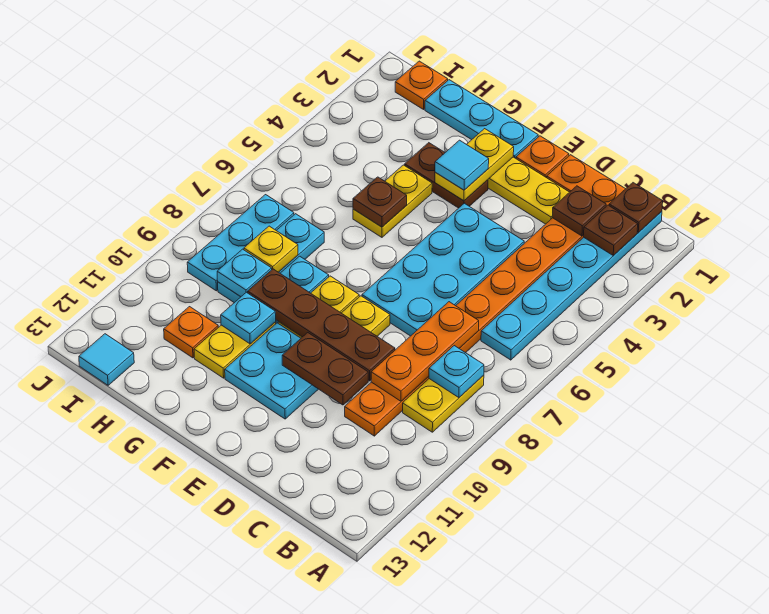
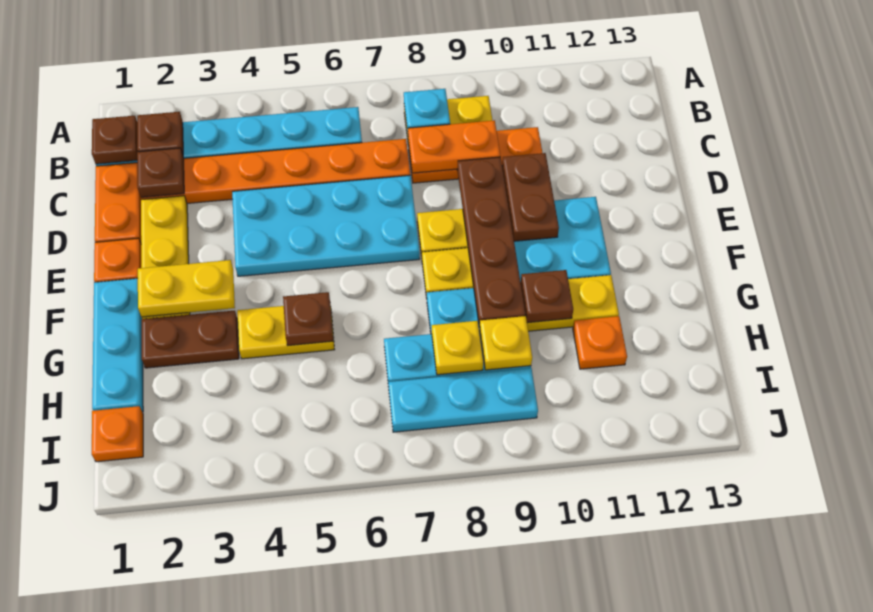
orange 1x3 plate [371,302,479,401] -> orange 1x2 plate [408,120,500,173]
brown 1x2 plate [405,143,488,208] -> brown 1x2 plate turned to [142,311,239,368]
cyan 1x1 tile [435,140,489,190] -> none
cyan 1x1 plate [221,292,276,344] -> brown 1x1 plate [520,270,573,323]
cyan 1x1 plate [217,249,272,297] -> yellow 1x1 plate [480,316,532,370]
cyan 1x1 tile [79,334,134,385] -> none

